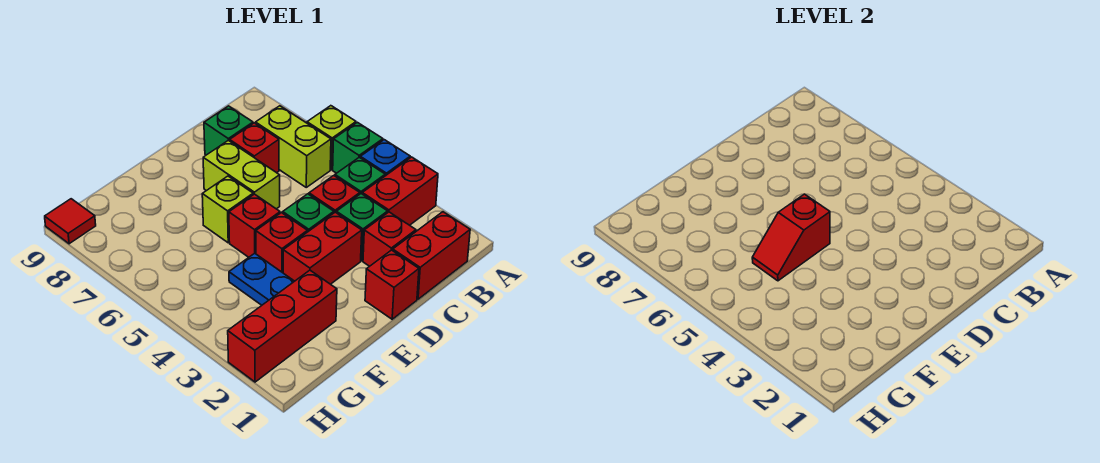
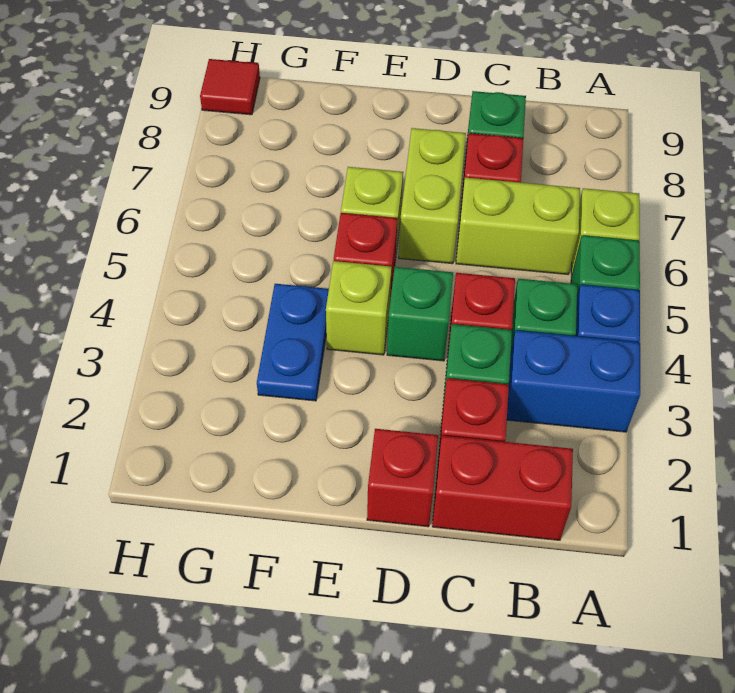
red 1x2 brick [362,157,438,225] -> blue 1x2 brick [507,330,640,432]
lime 1x2 brick [256,106,331,187] -> lime 1x2 brick turned to [456,178,580,274]
red 1x2 brick [283,212,362,284] -> none
red 1x1 brick [256,213,307,273] -> lime 1x1 brick [326,261,392,355]
red 1x2 slope [752,194,830,281] -> none
red 1x3 brick [228,270,337,382] -> none

